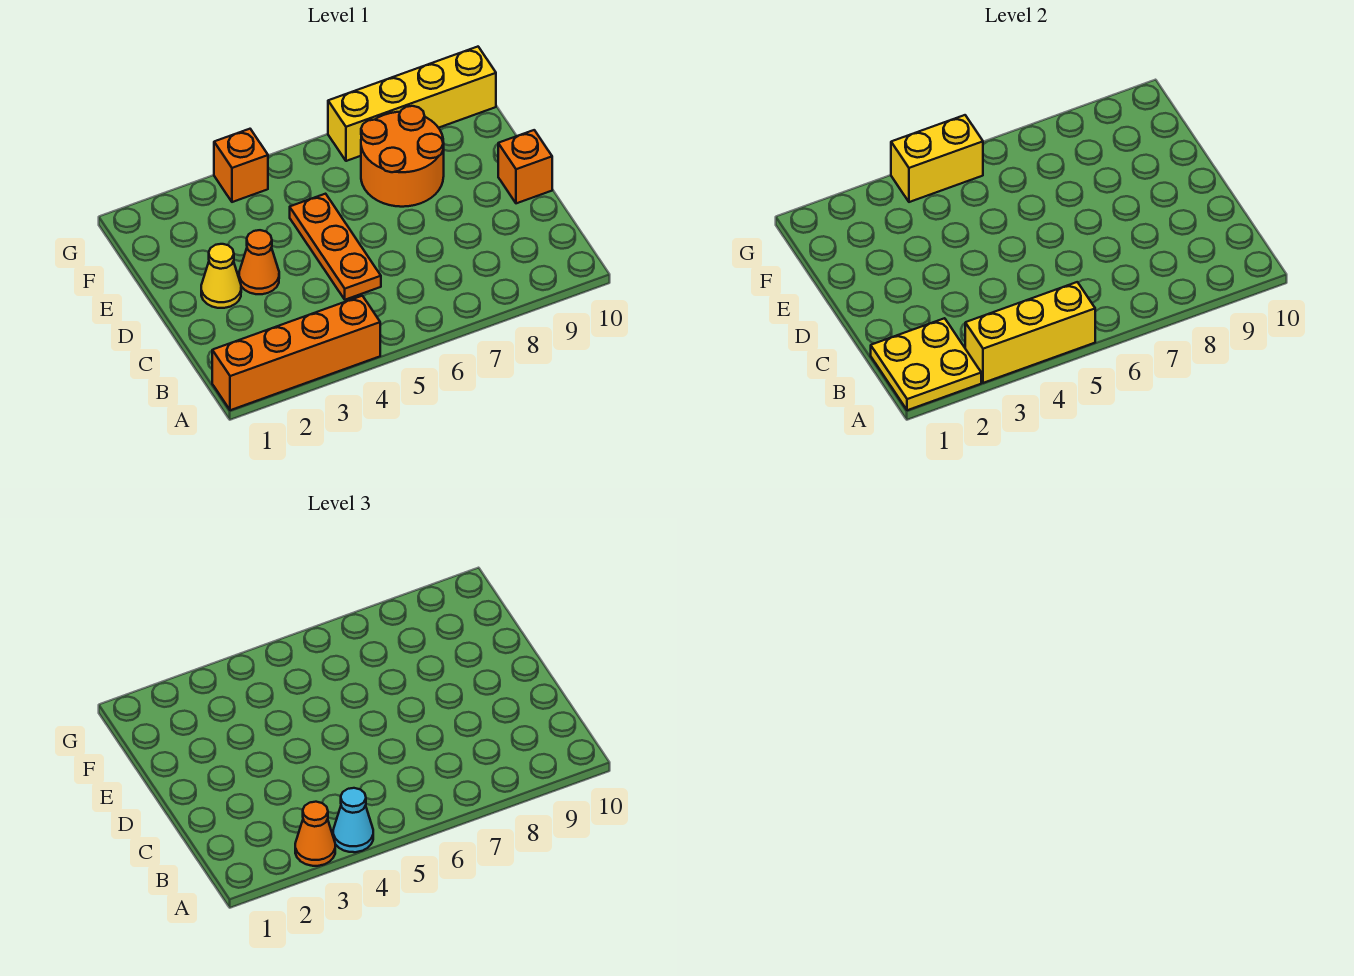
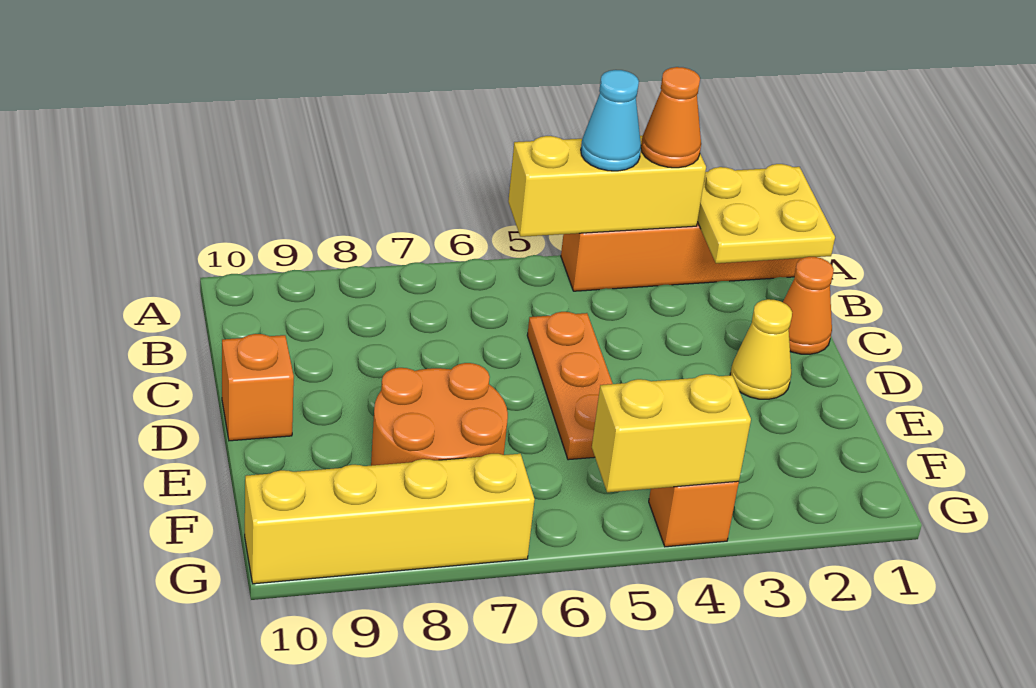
orange 1x1 cone [239,230,279,294] -> orange 1x1 cone moved to [783,257,834,354]

